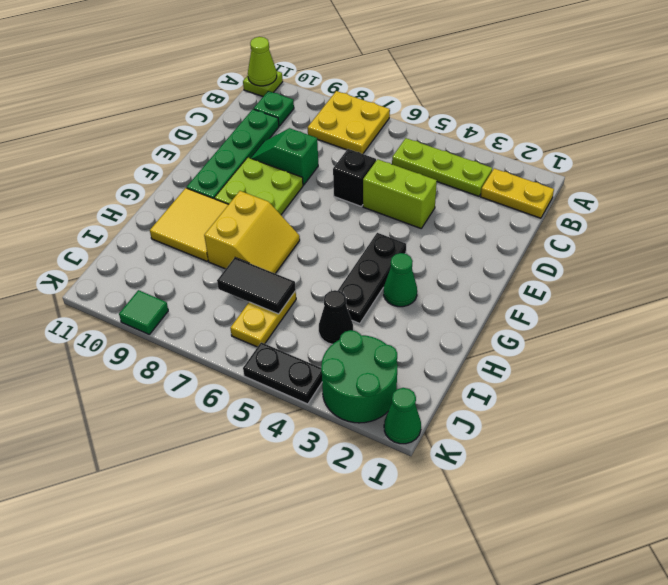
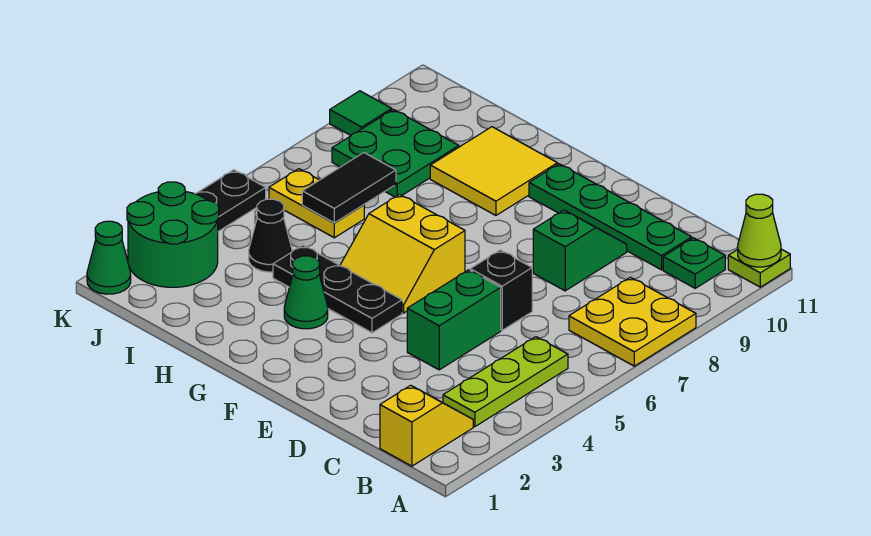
yellow 1x2 plate [481,168,554,218] -> yellow 1x2 slope [380,385,473,466]
lime 1x2 brick [363,159,437,228] -> green 1x2 brick [407,270,501,370]
lime 2x2 plate [215,157,303,215] -> none
yellow 2x2 slope [204,191,300,274] -> yellow 2x2 slope moved to [340,194,465,313]
none -> green 2x2 plate [332,109,459,197]

